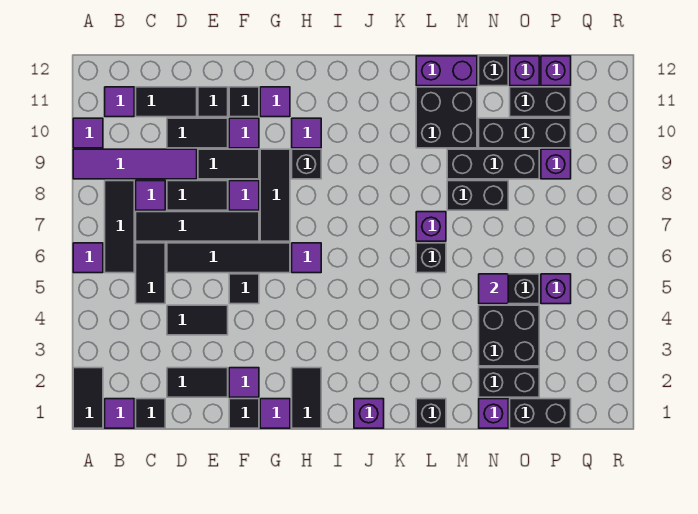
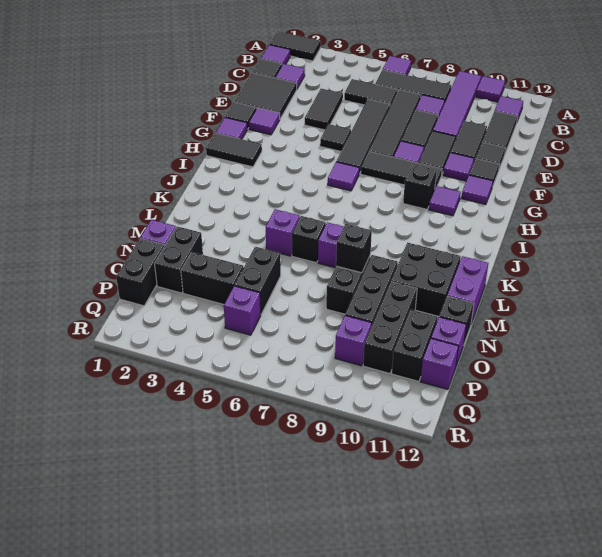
black 1x2 tile [167,368,228,397] -> black 2x2 tile [235,73,297,119]
purple 1x1 brick [354,399,384,428] -> purple 1x1 brick moved to [266,209,300,256]
black 1x1 brick [416,399,446,428] -> black 1x1 brick moved to [336,224,372,273]
black 2x2 brick [479,305,539,366] -> black 1x2 brick [181,252,244,304]
purple 1x1 tile [479,274,508,304] -> purple 1x1 tile moved to [275,64,305,89]

